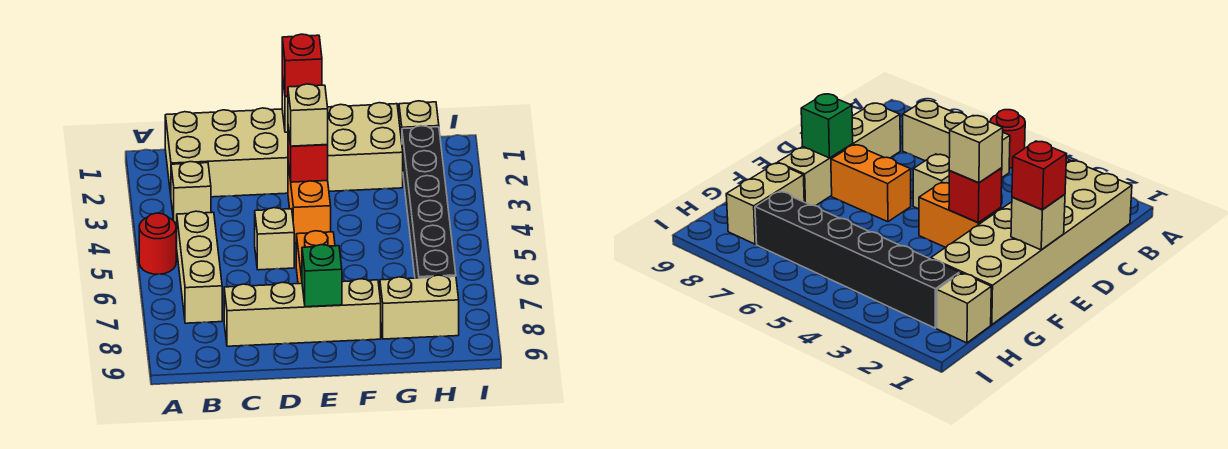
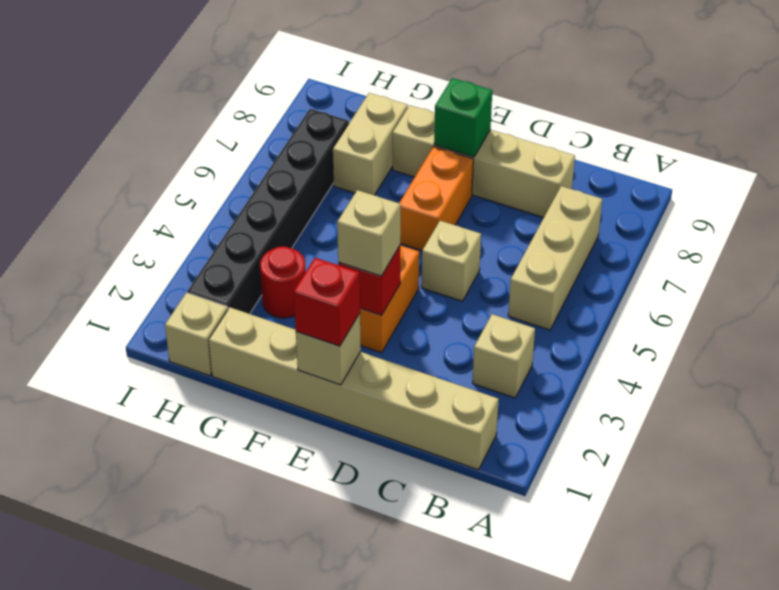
red 1x1 round brick [139,213,176,274] -> red 1x1 round brick moved to [260,247,306,318]
tan 2x6 brick [165,103,403,197] -> tan 1x6 brick [209,307,499,470]
tan 1x2 brick [380,275,459,339] -> tan 1x2 brick turned to [333,93,408,195]

